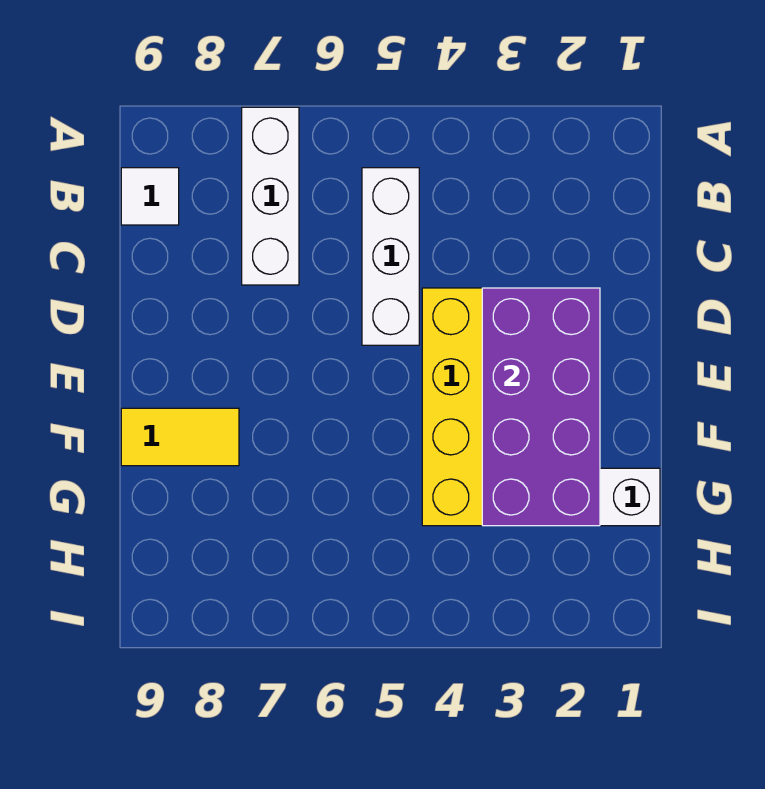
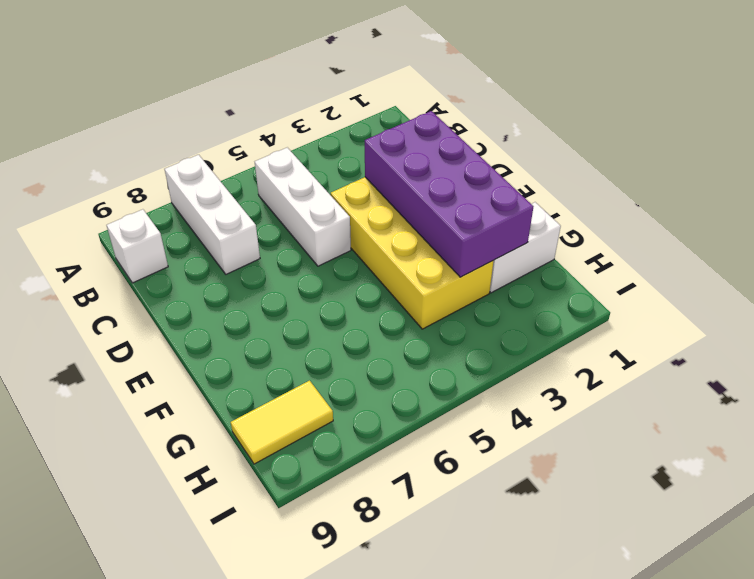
white 1x1 tile [121,168,179,225] -> white 1x1 brick [107,209,168,283]
yellow 1x2 tile [121,408,239,466] -> yellow 1x2 tile moved to [231,381,333,464]

